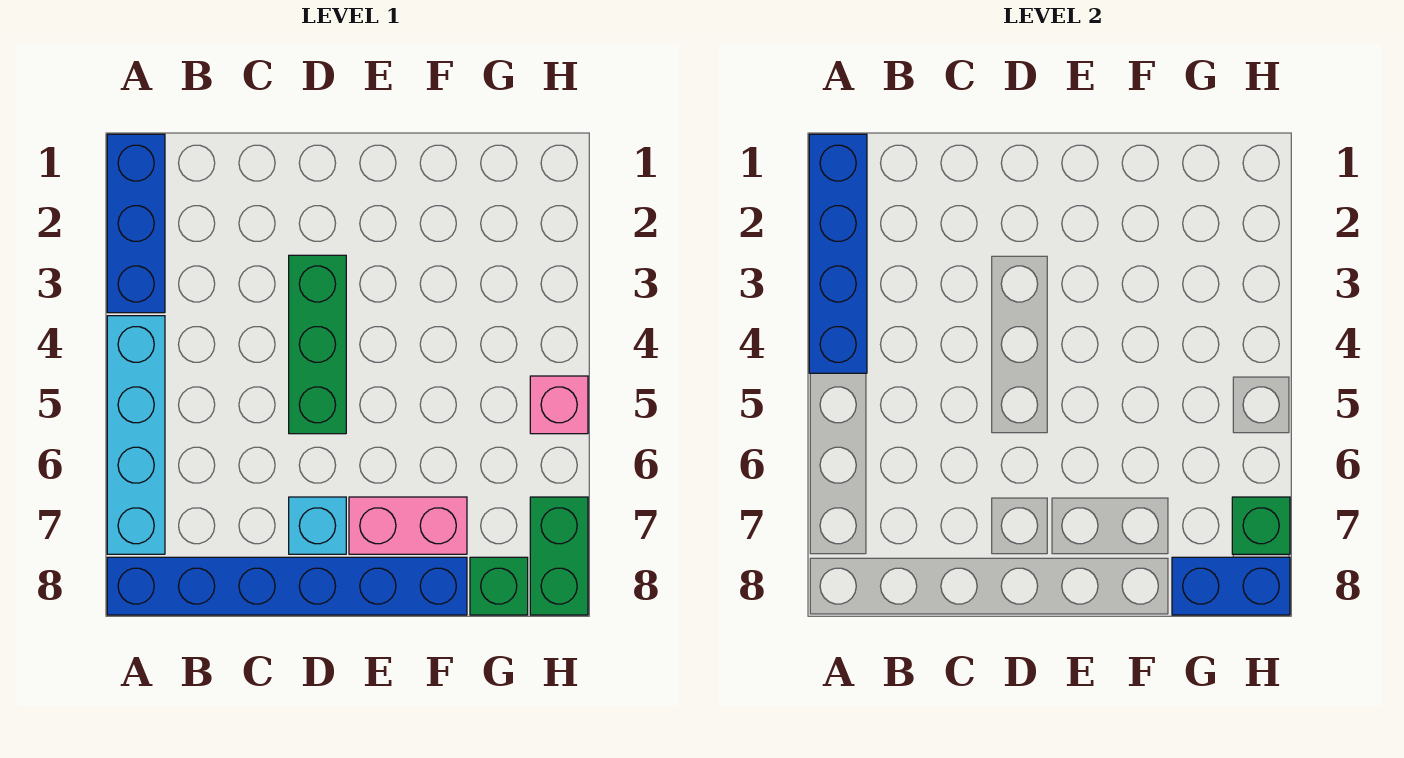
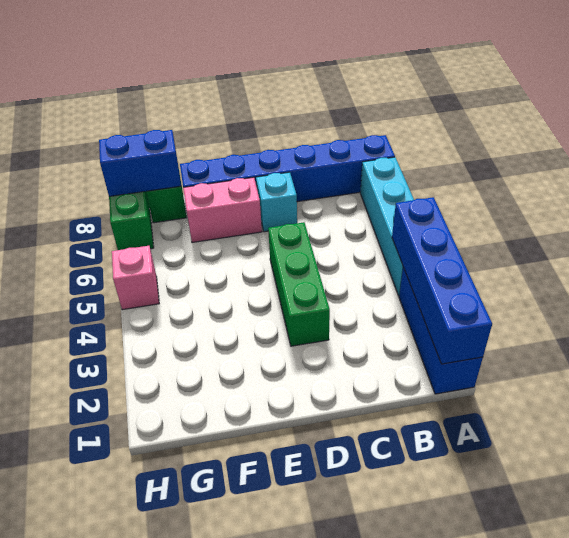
green 1x1 brick [1232,497,1290,554] -> none

